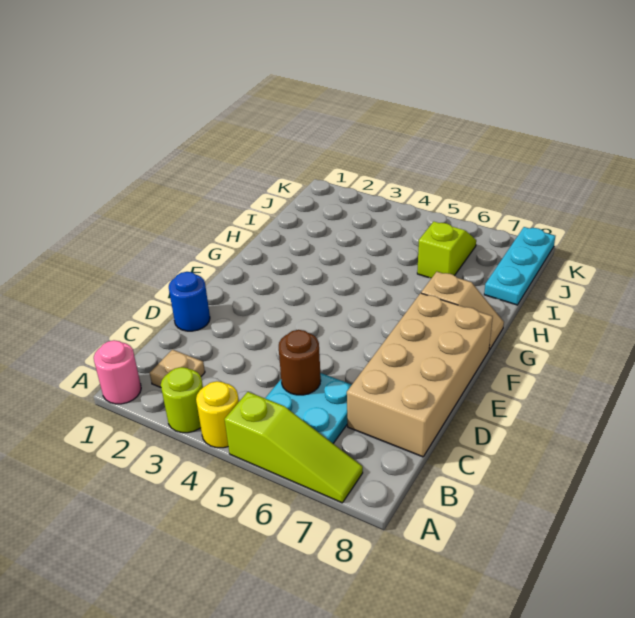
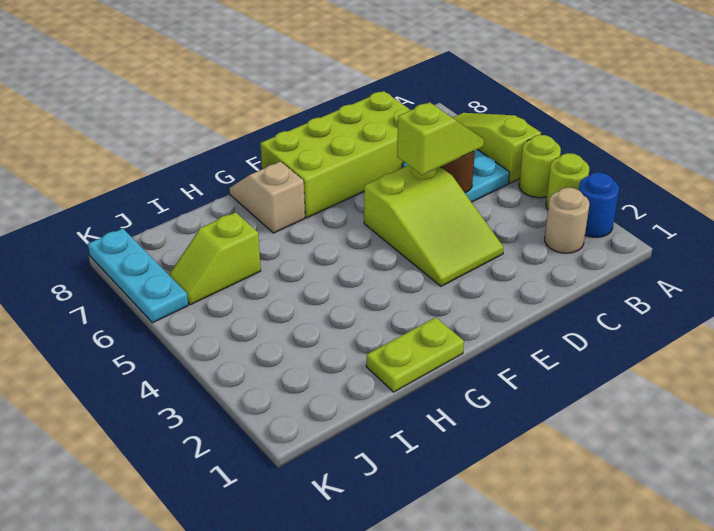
pink 1x1 round brick [94,340,141,404] -> none
yellow 1x1 round brick [196,381,239,448] -> lime 1x1 round brick [519,135,561,198]
tan 1x1 plate [150,350,205,387] -> tan 1x1 round brick [545,188,589,253]
none -> lime 1x2 slope [397,102,484,175]
tan 2x4 brick [347,293,493,457] -> lime 2x4 brick [260,91,411,218]
blue 1x1 round brick [169,272,210,331] -> blue 1x1 round brick moved to [579,172,619,237]
none -> lime 2x3 slope [364,165,504,286]
none -> lime 1x2 plate [366,317,464,392]
cyan 1x3 plate [484,227,555,305] -> cyan 1x3 plate turned to [88,229,188,323]

